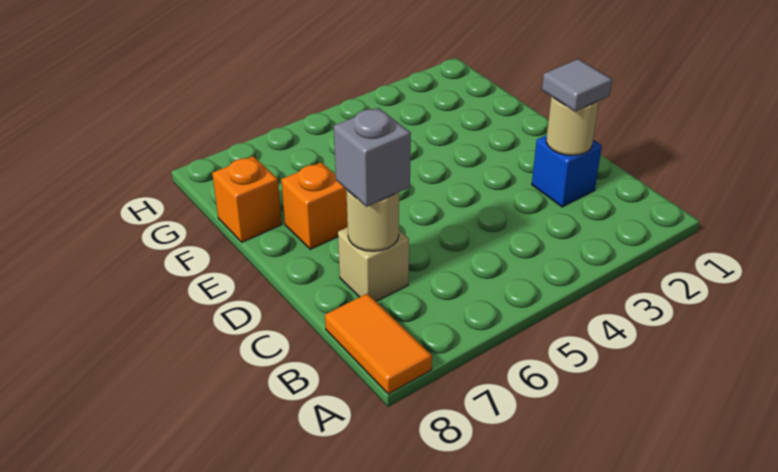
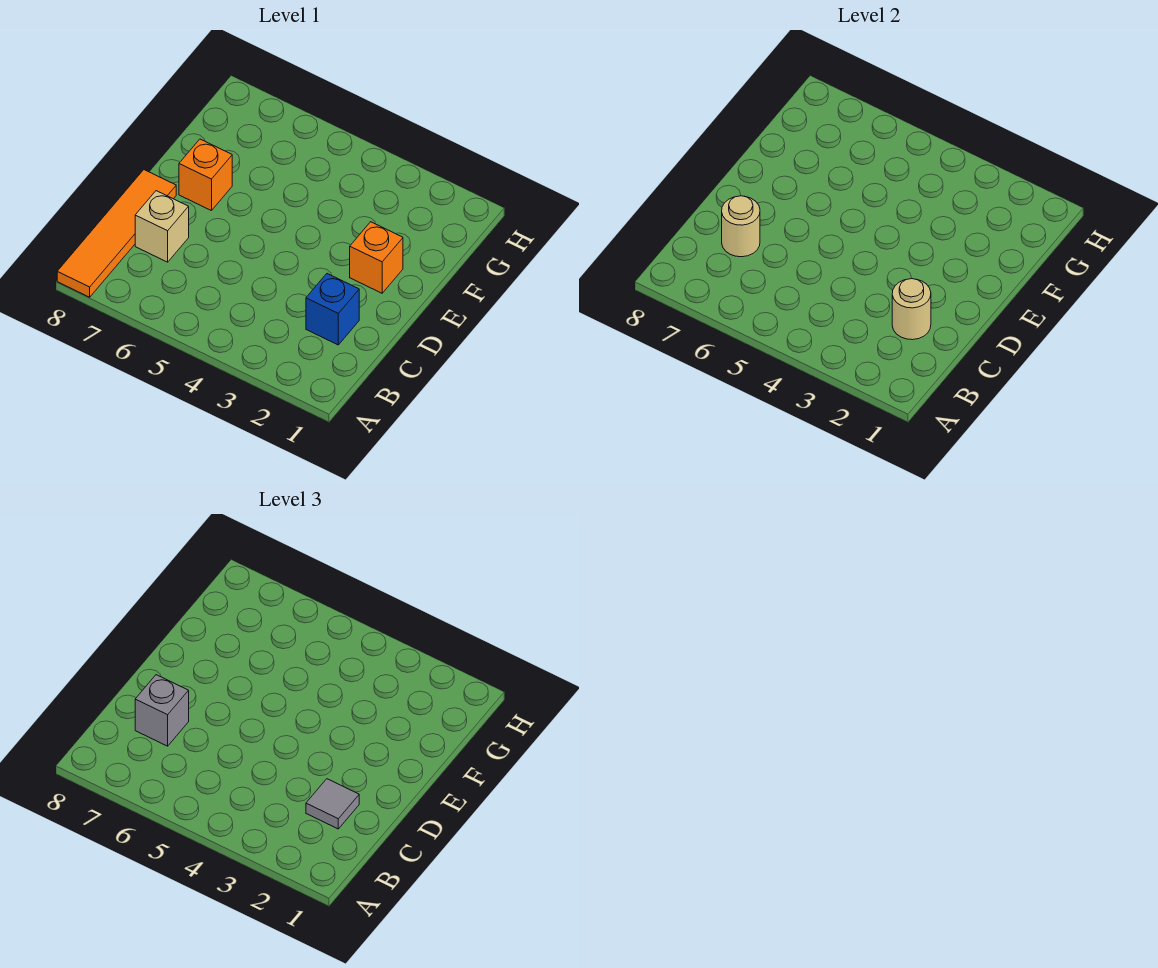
orange 1x2 tile [325,293,432,394] -> orange 1x4 tile [57,170,176,297]
orange 1x1 brick [212,156,282,242] -> orange 1x1 brick moved to [350,222,403,293]

